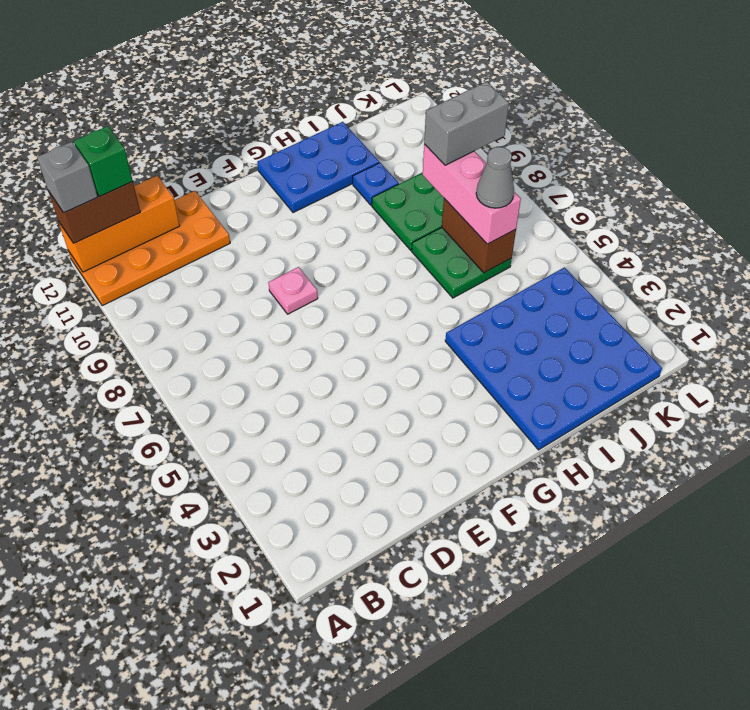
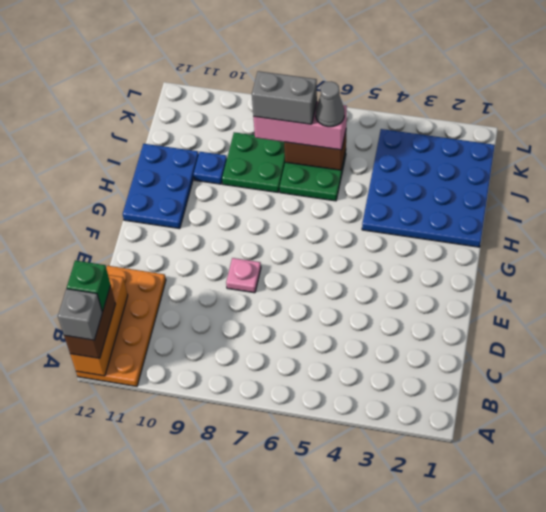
grey 1x2 brick [424,82,509,165] -> grey 1x2 brick turned to [252,71,317,124]

